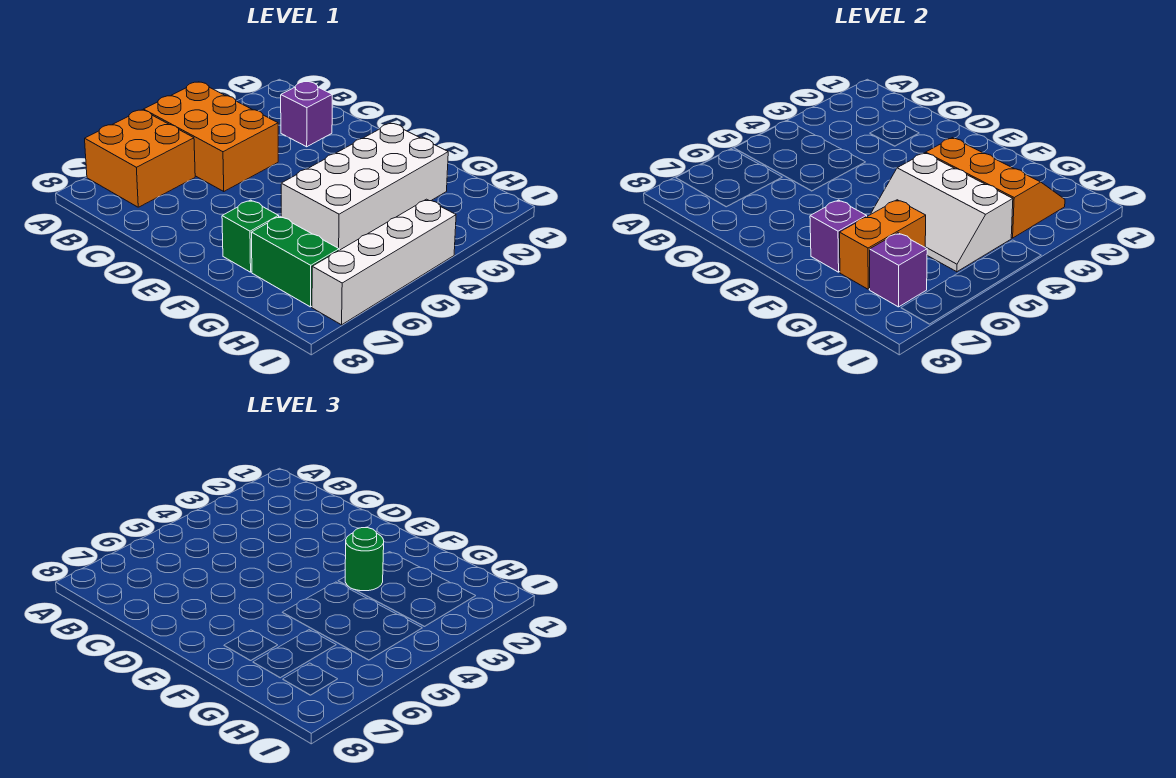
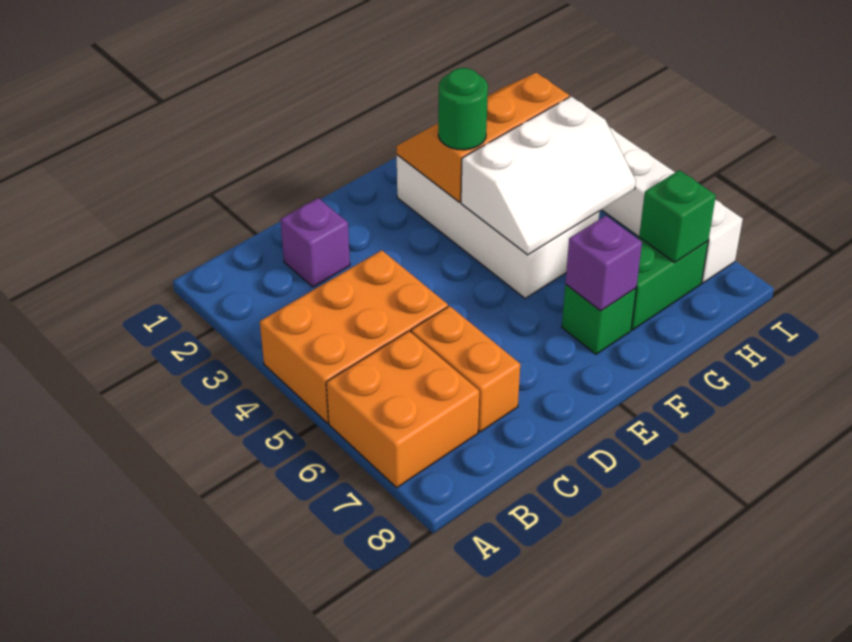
orange 1x2 brick [839,200,926,289] -> orange 1x2 brick moved to [411,306,520,432]
purple 1x1 brick [869,233,927,307] -> green 1x1 brick [639,170,716,262]

